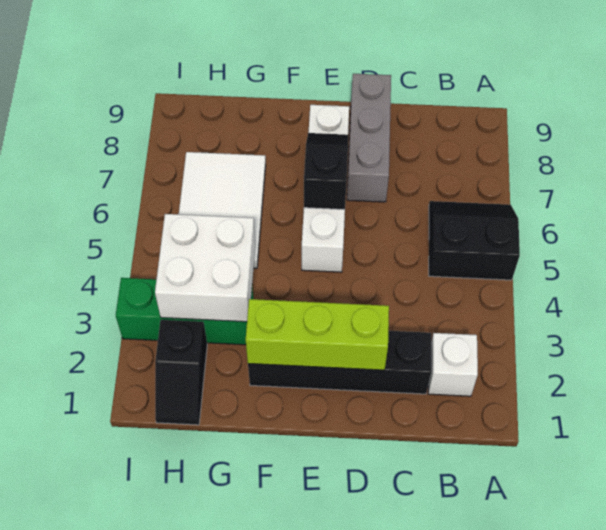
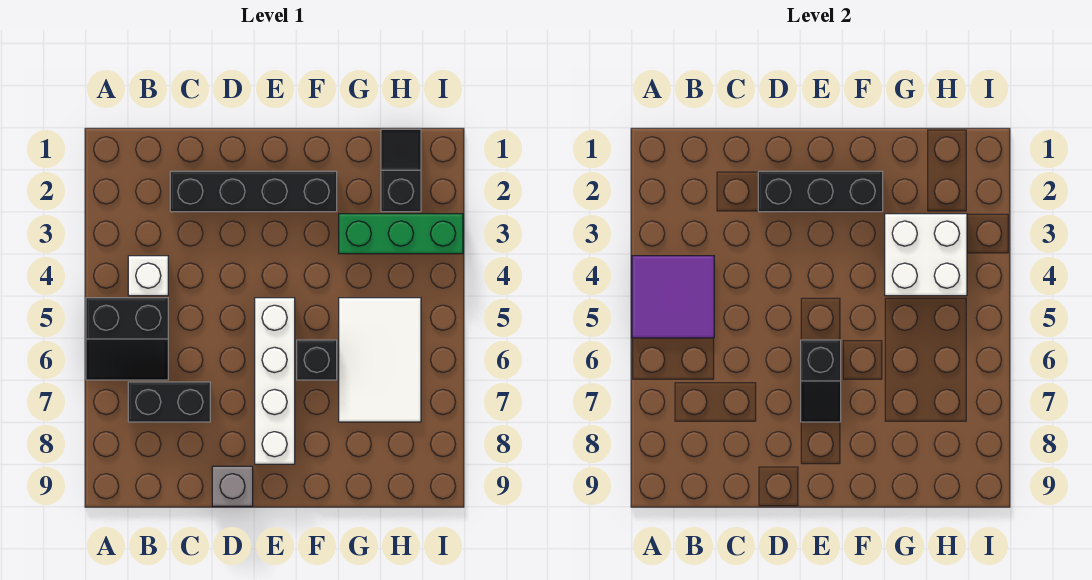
none -> purple 2x2 tile [632,256,714,338]
white 1x1 brick [428,333,478,396] -> white 1x1 brick moved to [128,256,168,296]
none -> black 1x2 brick [128,382,210,422]
lime 1x3 brick [246,299,389,370] -> black 1x3 brick [758,171,883,212]
grey 1x3 brick [347,74,391,202] -> grey 1x1 brick [212,466,253,506]
none -> black 1x1 brick [297,340,337,380]

